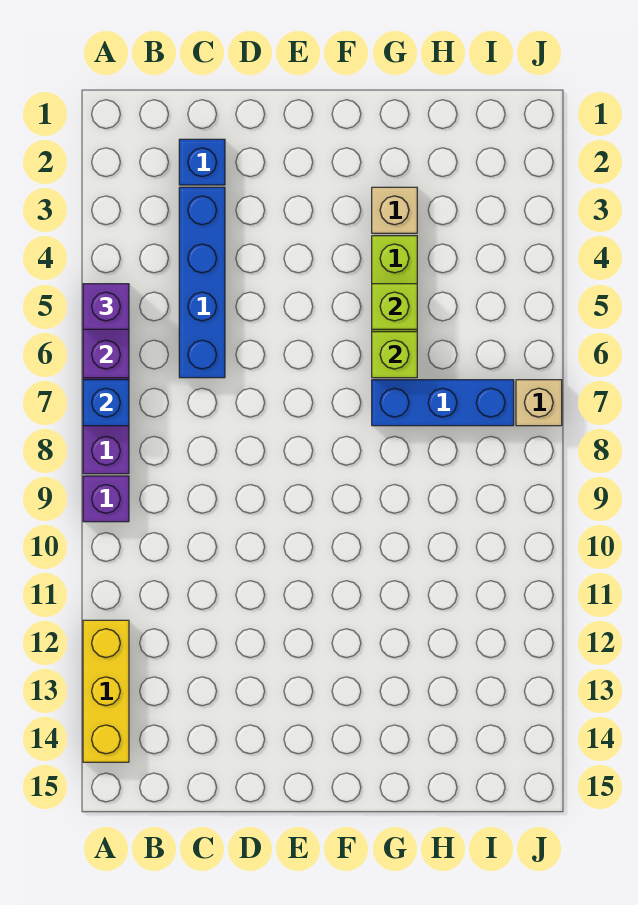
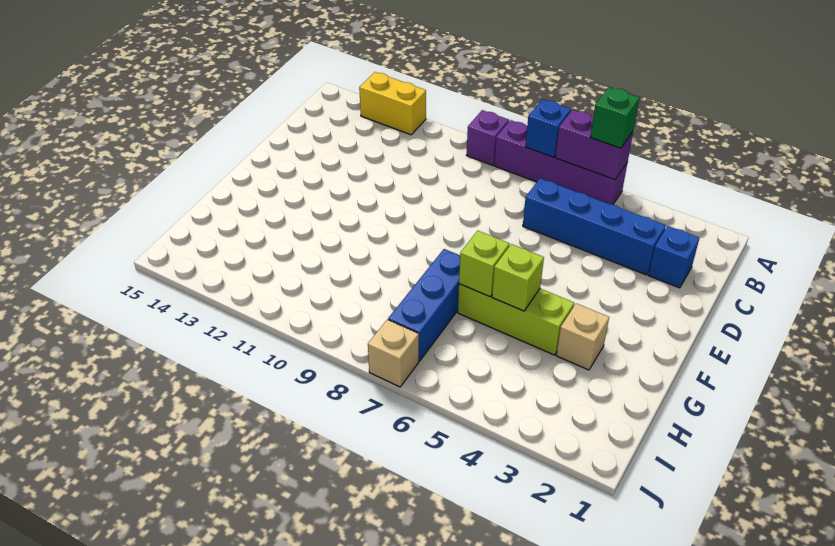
purple 1x1 brick [83,284,129,329] -> green 1x1 brick [590,87,640,148]
yellow 1x3 brick [83,620,129,762] -> yellow 1x2 brick [359,72,426,135]

